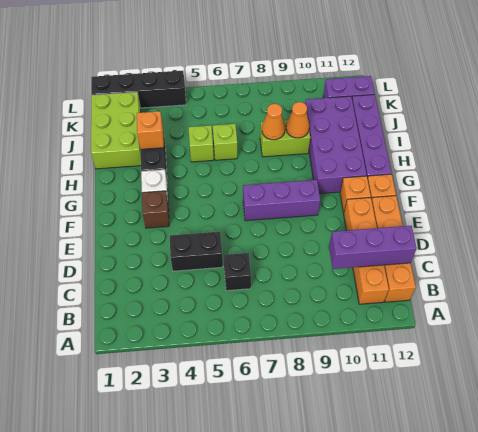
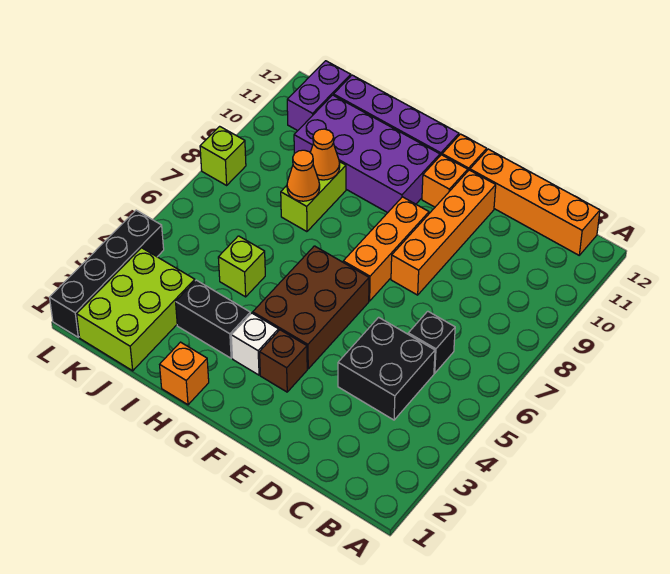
orange 1x4 brick [344,198,389,304] -> orange 1x4 brick turned to [391,170,496,295]
purple 1x3 brick [329,226,417,269] -> none
black 1x2 brick [170,232,223,271] -> black 2x2 brick [338,317,435,420]
none -> brown 2x3 brick [253,246,369,369]
purple 1x3 brick [243,180,320,221] -> orange 1x3 brick [343,197,429,301]
lime 2x3 brick [91,92,141,169] -> lime 2x3 brick turned to [77,248,195,371]
orange 1x1 brick [137,111,164,149] -> orange 1x1 brick moved to [160,342,209,405]
lime 1x1 brick [213,124,237,160] -> lime 1x1 brick moved to [200,126,246,185]

